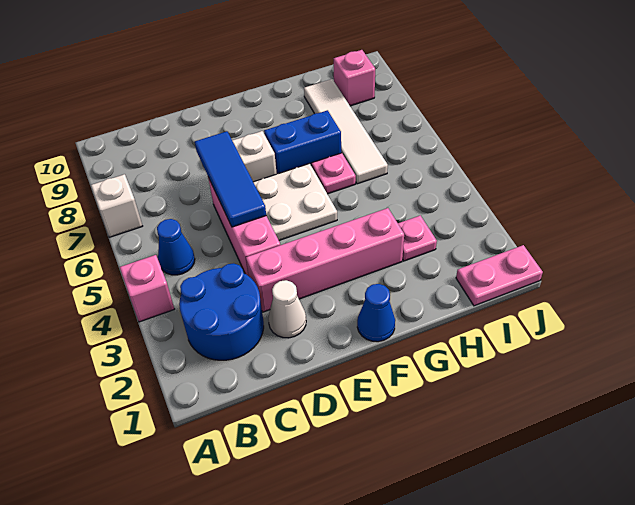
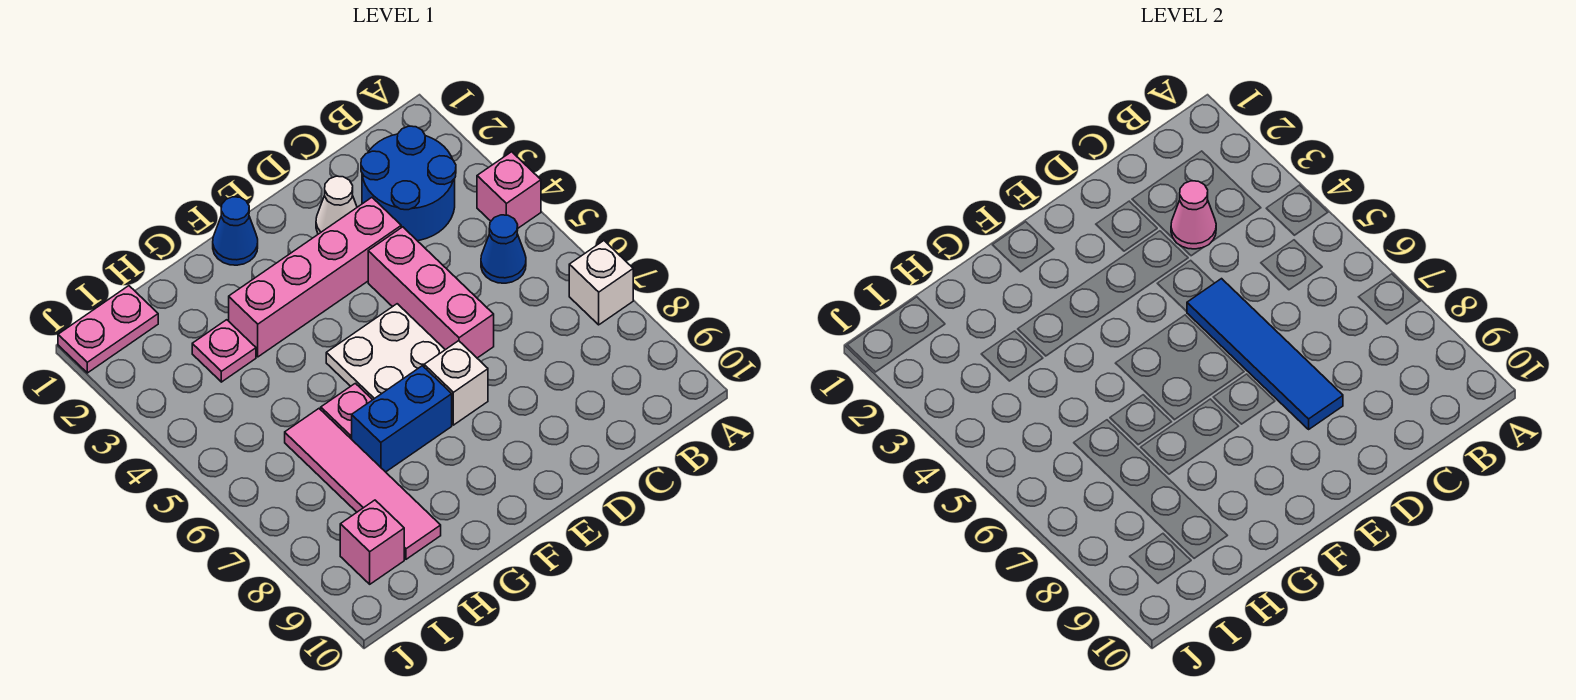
none -> pink 1x1 cone [1171,181,1216,249]
blue 1x3 tile [195,131,266,227] -> blue 1x4 tile [1187,279,1343,429]
white 1x4 tile [304,79,388,184] -> pink 1x4 tile [285,409,441,559]

